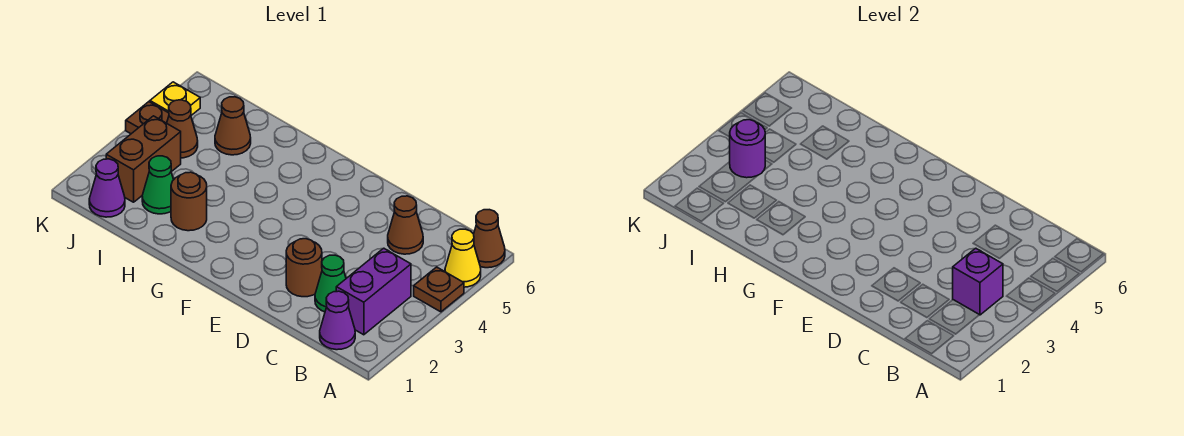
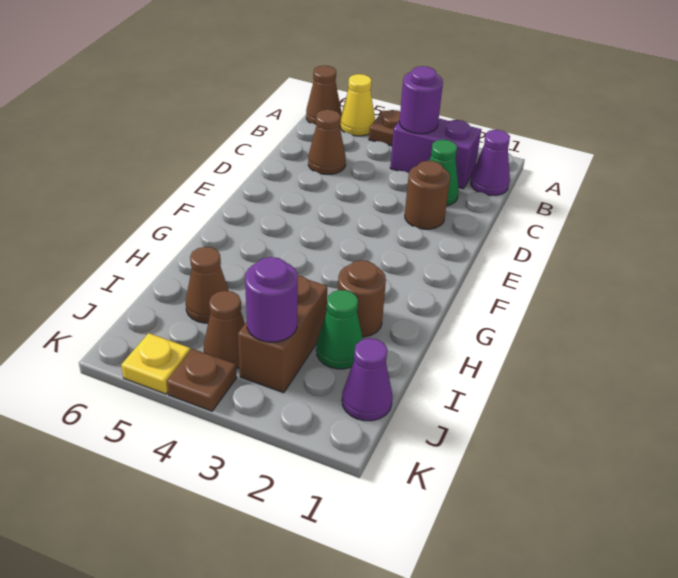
purple 1x1 brick [953,248,1003,315] -> purple 1x1 round brick [399,66,443,134]
brown 1x2 brick [106,116,181,202] -> brown 1x2 brick turned to [238,276,327,393]

